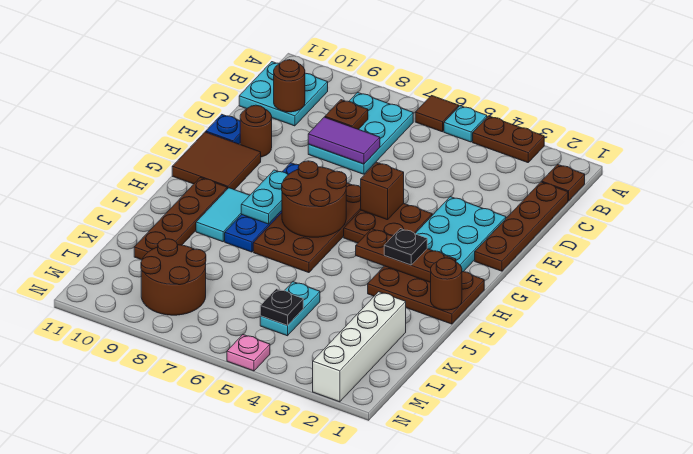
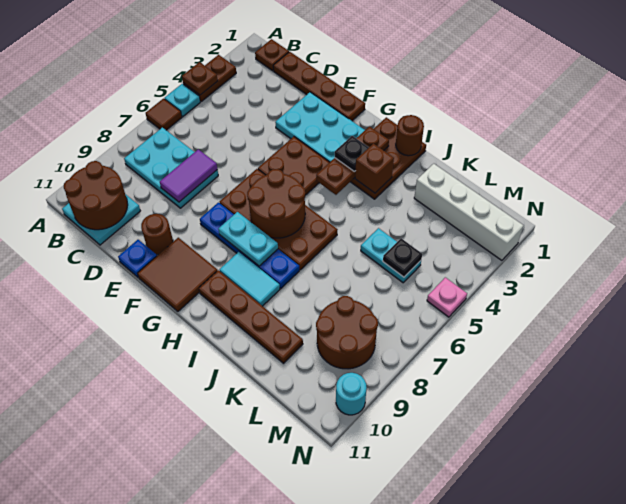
brown 1x1 plate [325,100,368,129] -> brown 1x1 plate moved to [182,62,218,95]
brown 1x1 round brick [274,60,305,112] -> brown 2x2 round brick [64,161,128,230]
brown 1x1 brick [360,162,404,220] -> brown 1x1 brick moved to [355,143,394,193]
none -> cyan 1x1 round brick [336,373,367,415]

